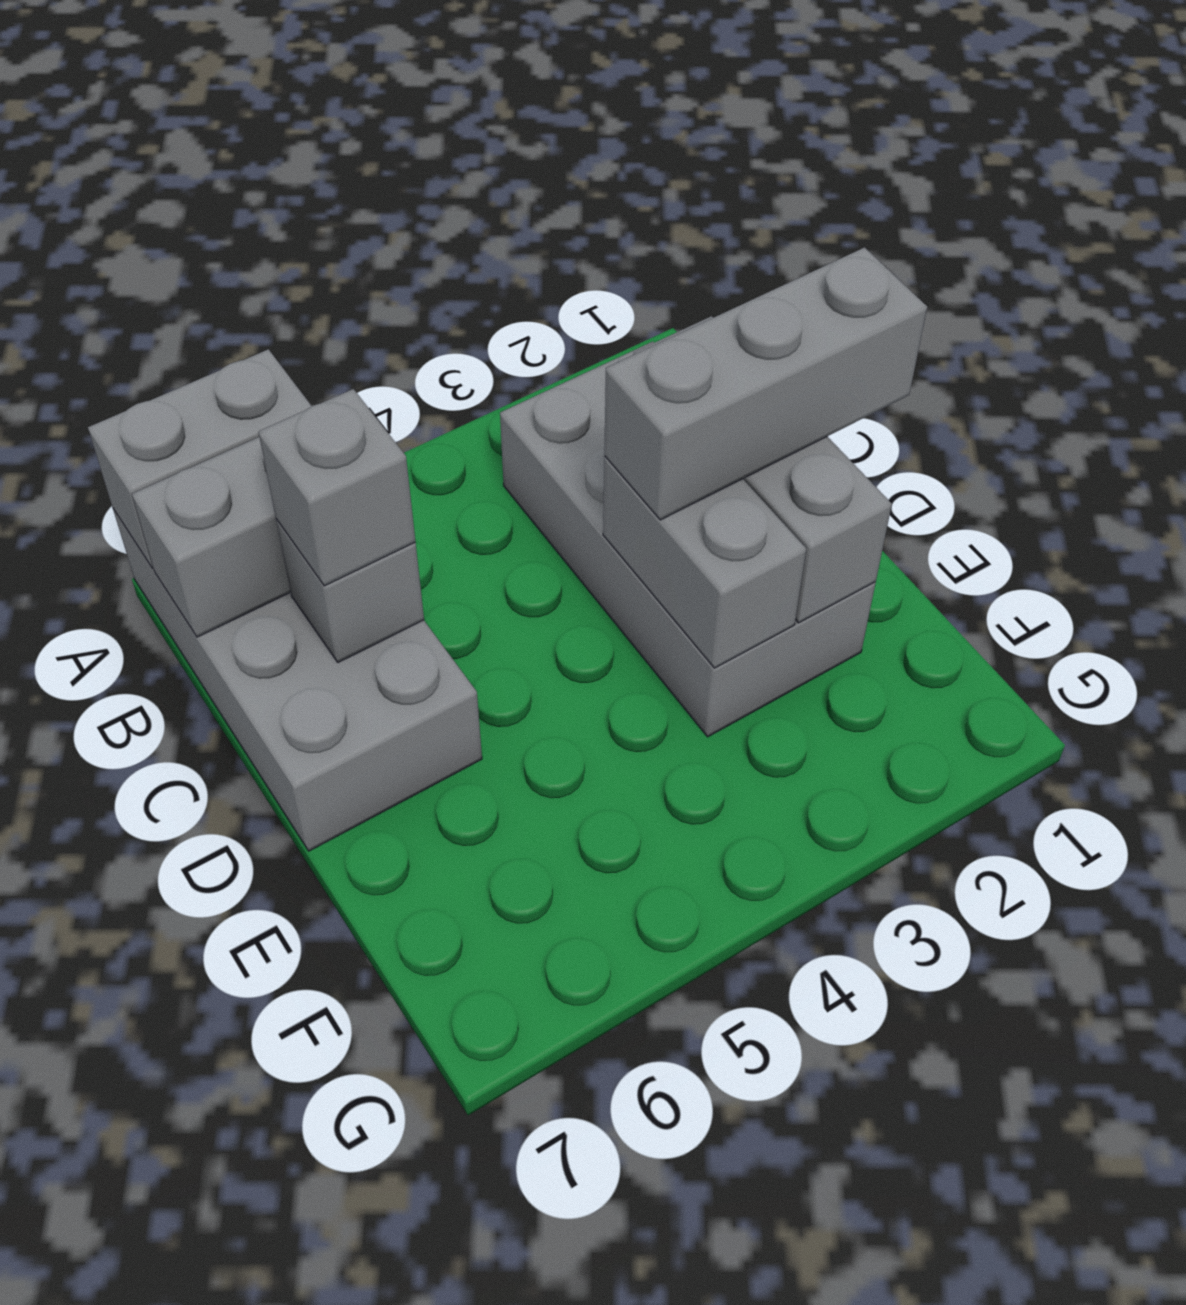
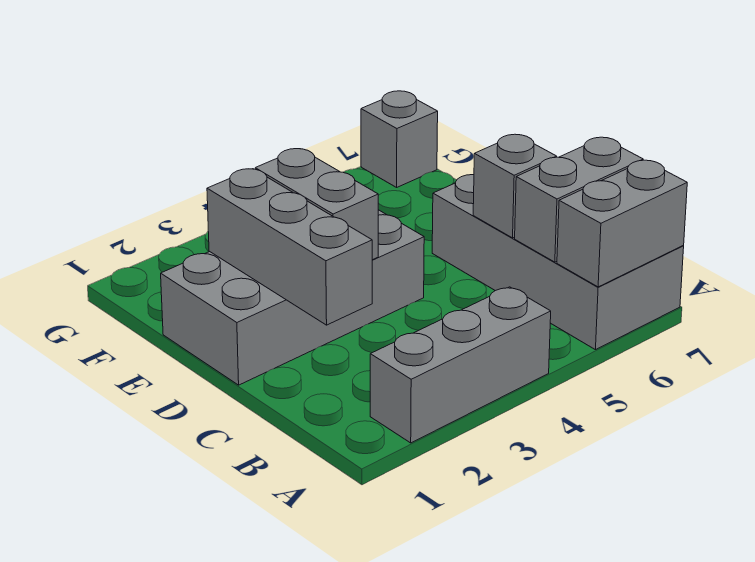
grey 2x4 brick [500,342,876,737] -> grey 2x4 brick turned to [161,210,424,385]
grey 1x1 brick [258,389,416,586] -> grey 1x1 brick moved to [361,91,438,187]
grey 1x3 brick [604,247,927,520] -> grey 1x3 brick moved to [370,287,551,443]

